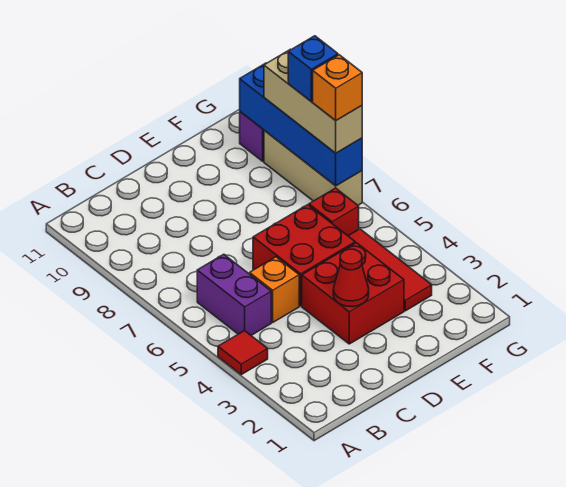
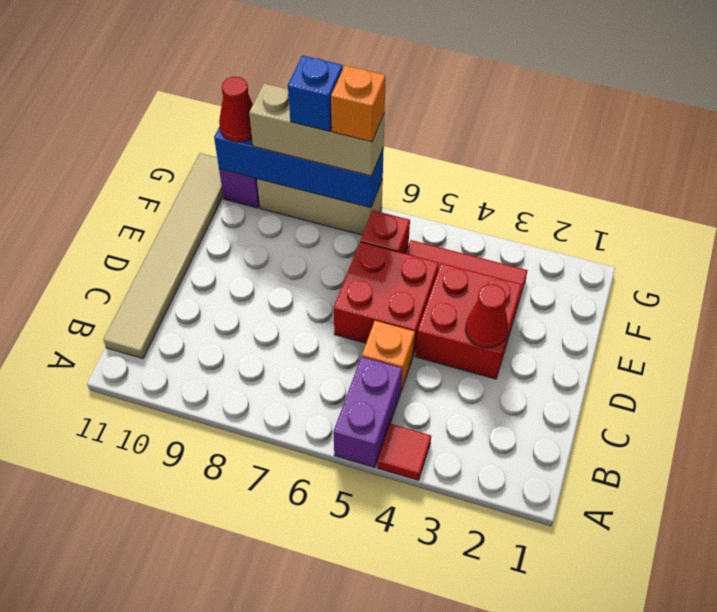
purple 1x2 brick [197,254,271,335] -> purple 1x2 brick turned to [333,357,402,468]
none -> tan 1x6 tile [103,153,223,358]
none -> red 1x1 cone [219,77,253,142]

